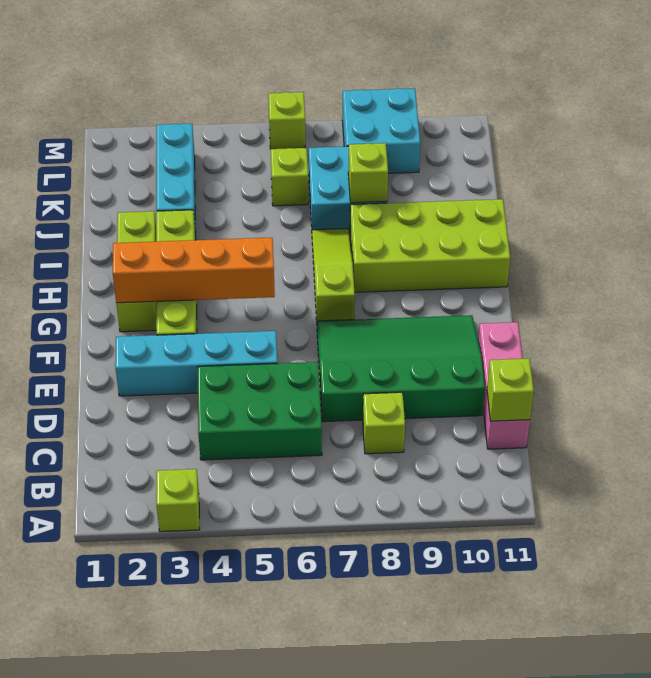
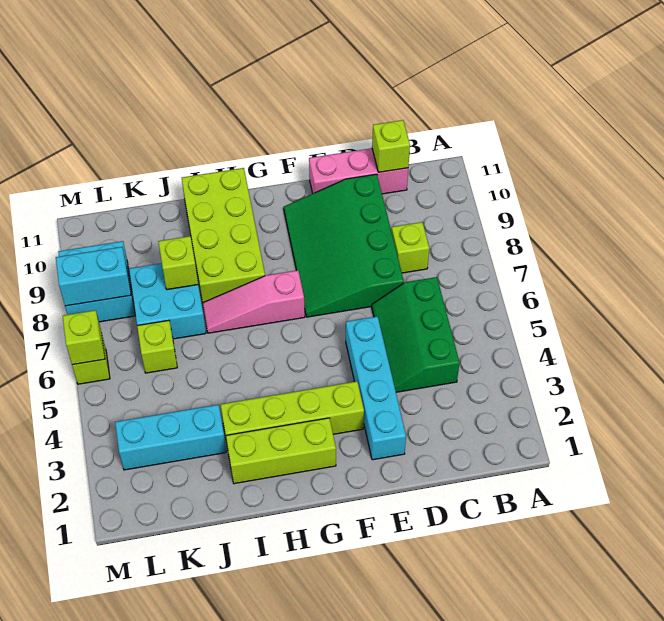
lime 1x1 brick [156,469,200,532] -> lime 1x1 brick moved to [63,310,105,365]
green 2x3 brick [197,362,322,460] -> green 2x3 slope [372,277,460,392]
orange 1x4 brick [113,238,275,303] -> none
lime 1x3 slope [312,229,355,321] -> pink 1x3 slope [203,270,305,333]
none -> cyan 1x2 brick [56,247,131,306]

